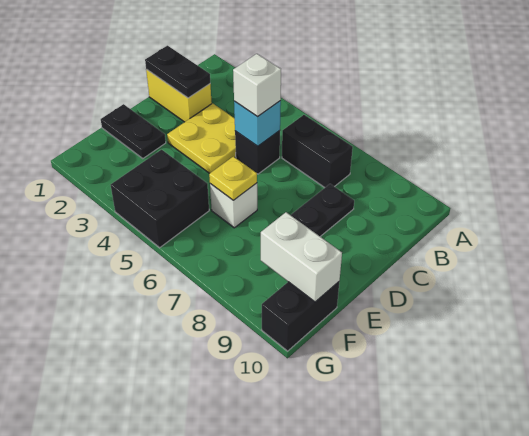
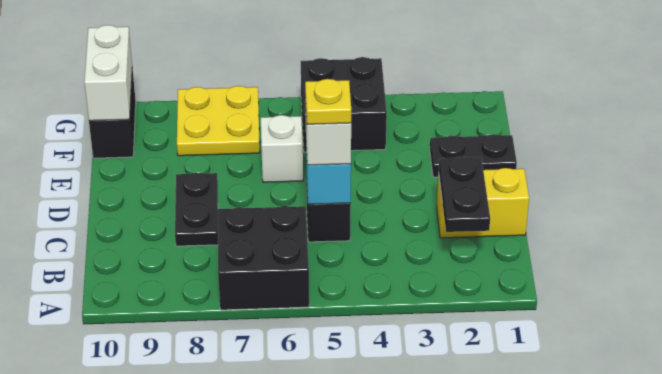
black 1x2 brick [282,115,353,188] -> black 2x2 brick [218,206,309,310]
black 1x2 plate [145,46,210,98] -> black 1x2 plate turned to [439,156,490,232]
yellow 2x2 plate [167,103,236,173] -> yellow 2x2 plate moved to [177,86,260,156]
yellow 1x1 plate [209,156,257,200] -> yellow 1x1 plate moved to [305,79,351,124]
white 1x2 brick [261,212,342,302] -> white 1x2 brick turned to [84,25,132,121]

